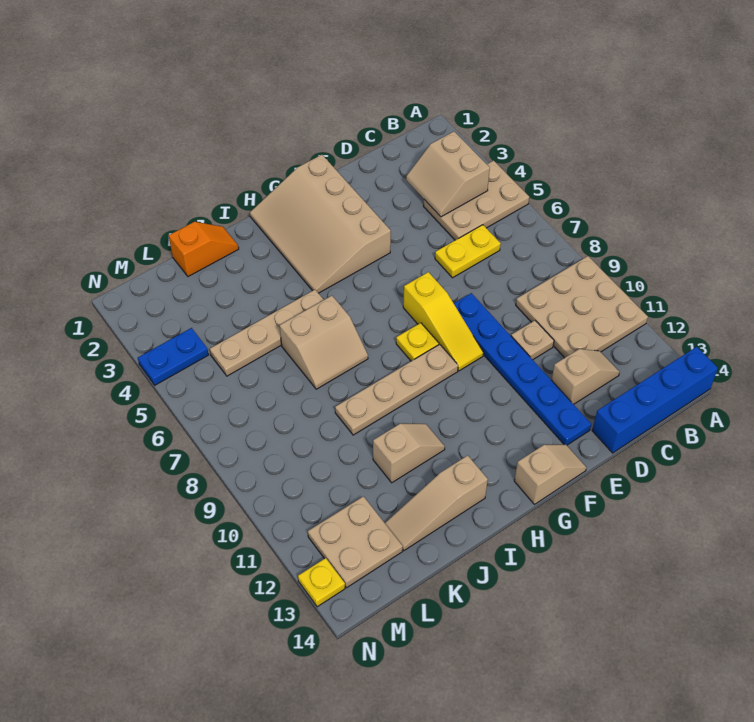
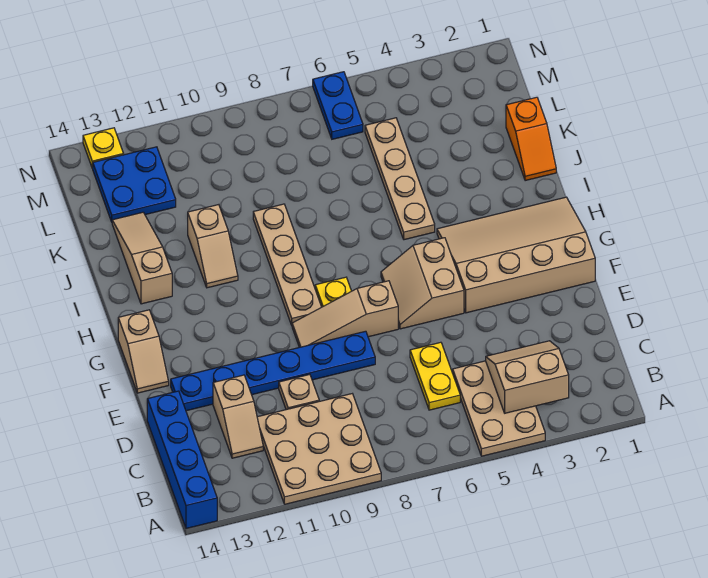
yellow 1x3 slope [403,272,483,371] -> tan 1x3 slope [292,281,398,347]
tan 2x2 slope [280,296,368,389] -> tan 2x2 slope moved to [381,238,464,329]
tan 2x2 plate [308,496,403,588] -> blue 2x2 plate [92,147,176,222]
blue 1x2 plate [138,328,209,385] -> blue 1x2 plate moved to [313,72,363,139]

